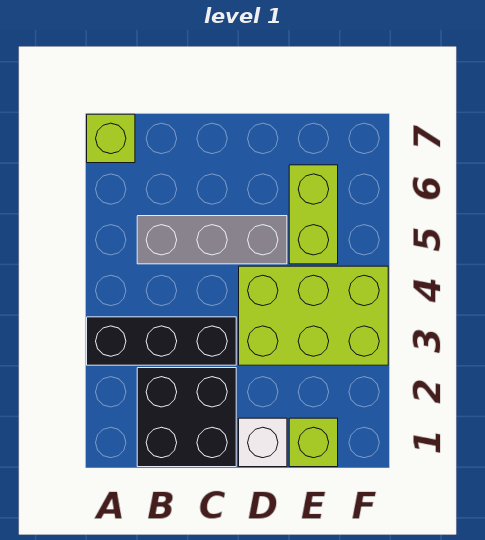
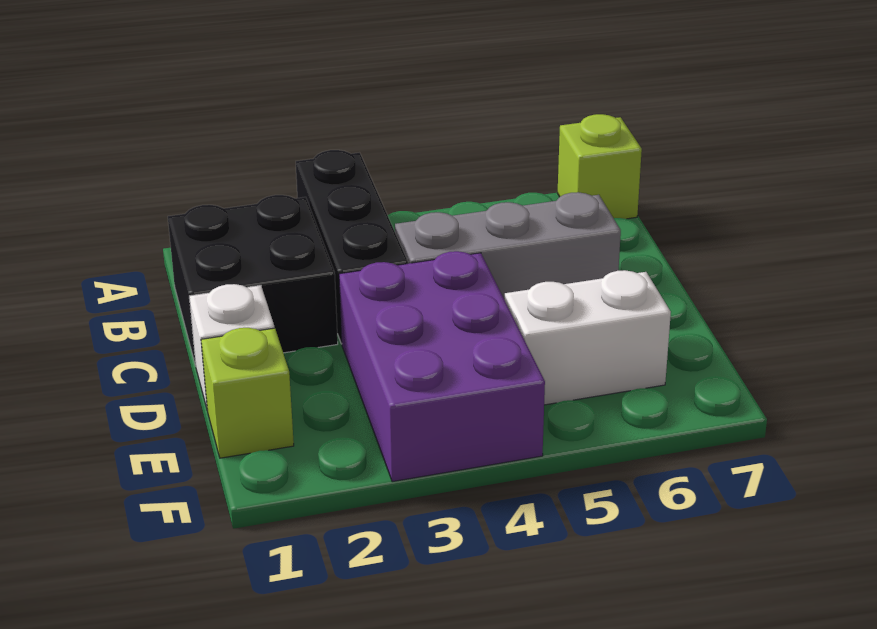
grey 1x3 brick [137,216,287,264] -> grey 1x3 brick turned to [395,192,621,300]
lime 2x3 brick [239,266,388,365] -> purple 2x3 brick [339,251,545,482]
lime 1x2 brick [289,165,338,264] -> white 1x2 brick [505,270,671,405]

